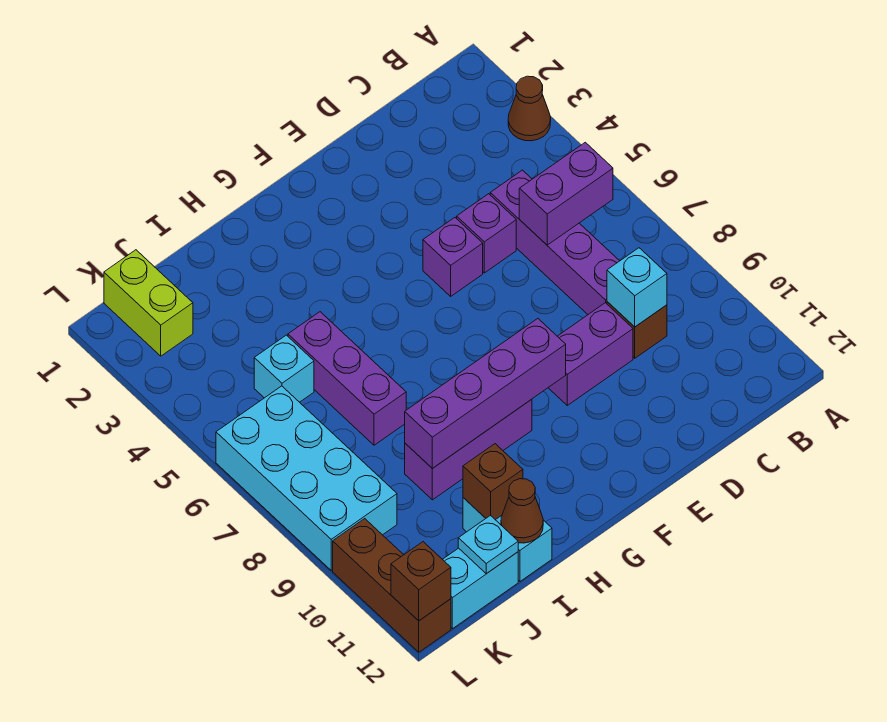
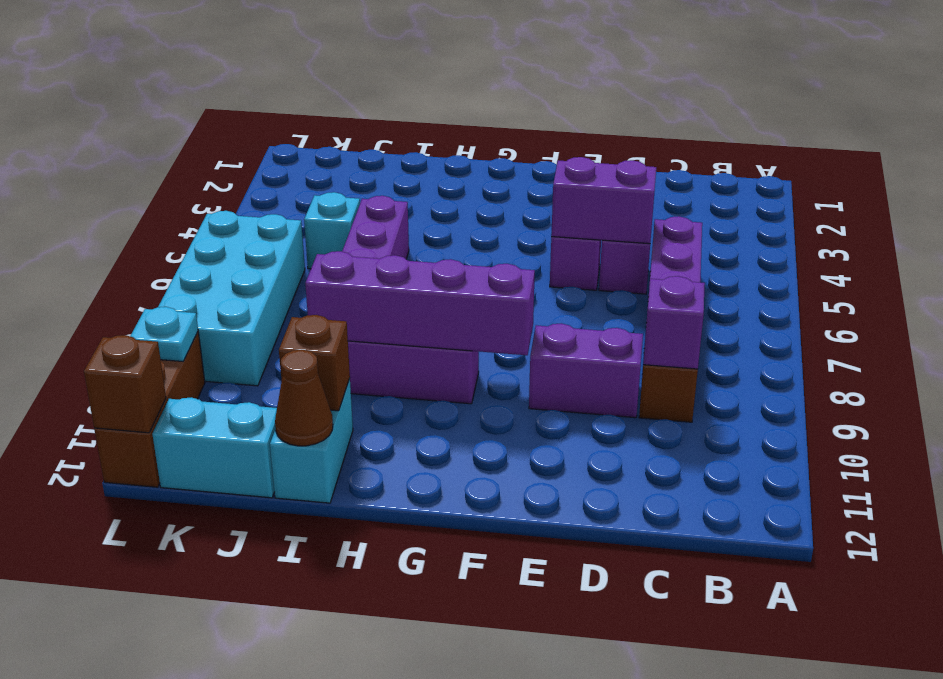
brown 1x1 cone [508,76,551,141] -> none
purple 1x2 brick [519,142,613,245] -> purple 1x2 brick moved to [551,157,656,244]
cyan 1x1 brick [607,248,667,327] -> purple 1x1 brick [643,276,705,369]
cyan 1x1 plate [458,515,518,574] -> cyan 1x1 plate moved to [130,307,198,361]
lime 1x2 brick [104,250,193,356] -> none

